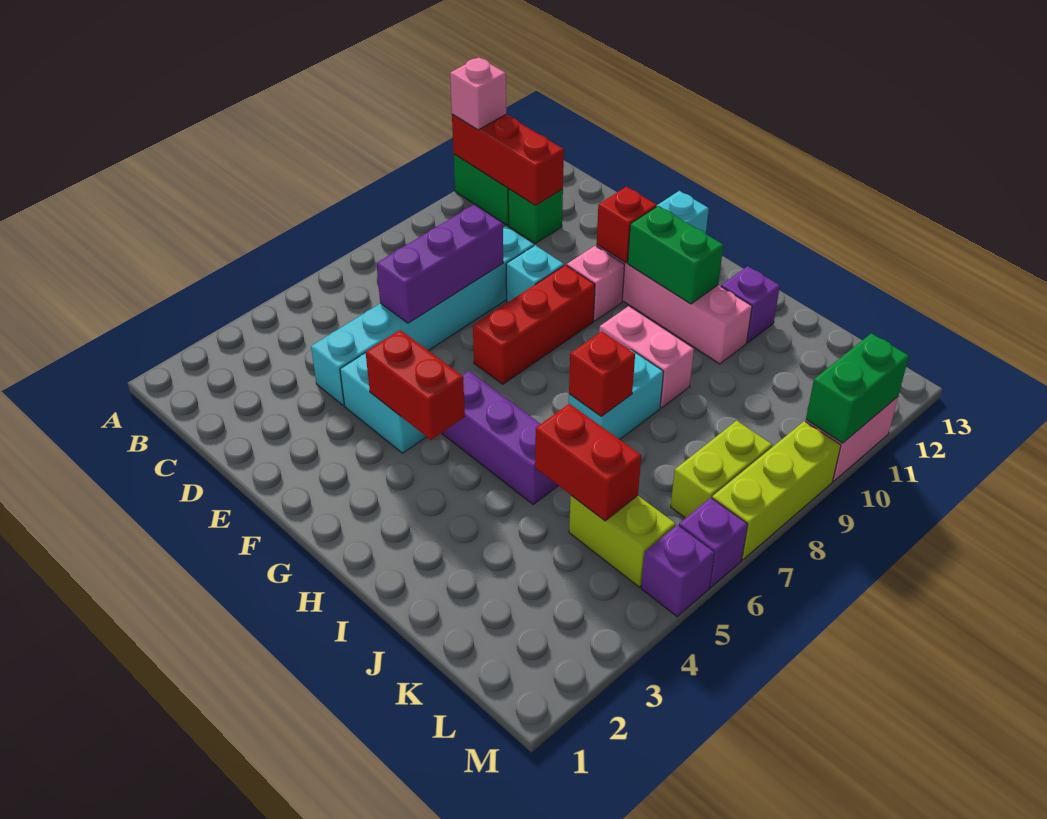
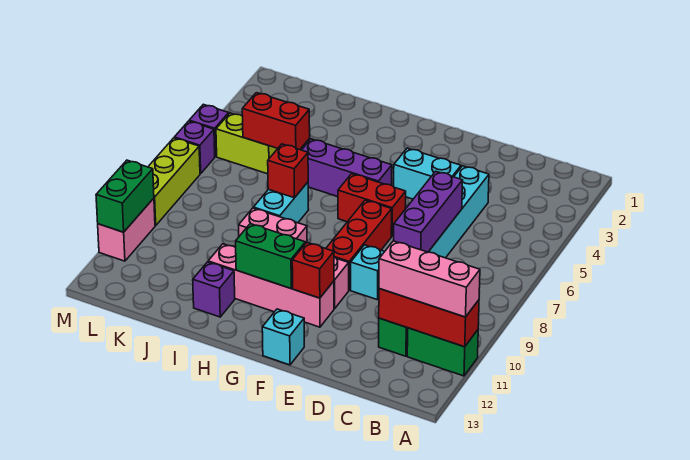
pink 1x1 brick [450,57,506,130] -> pink 1x3 brick [379,241,480,317]
red 1x2 brick [366,330,465,440] -> red 1x2 brick moved to [338,174,406,236]
lime 1x2 brick [671,421,772,518] -> none

